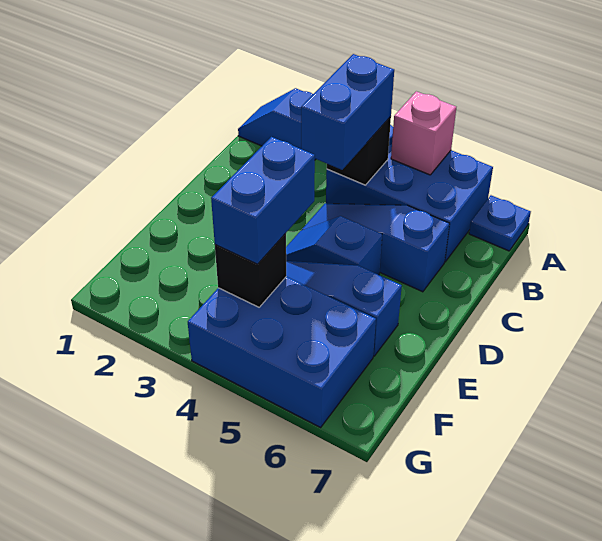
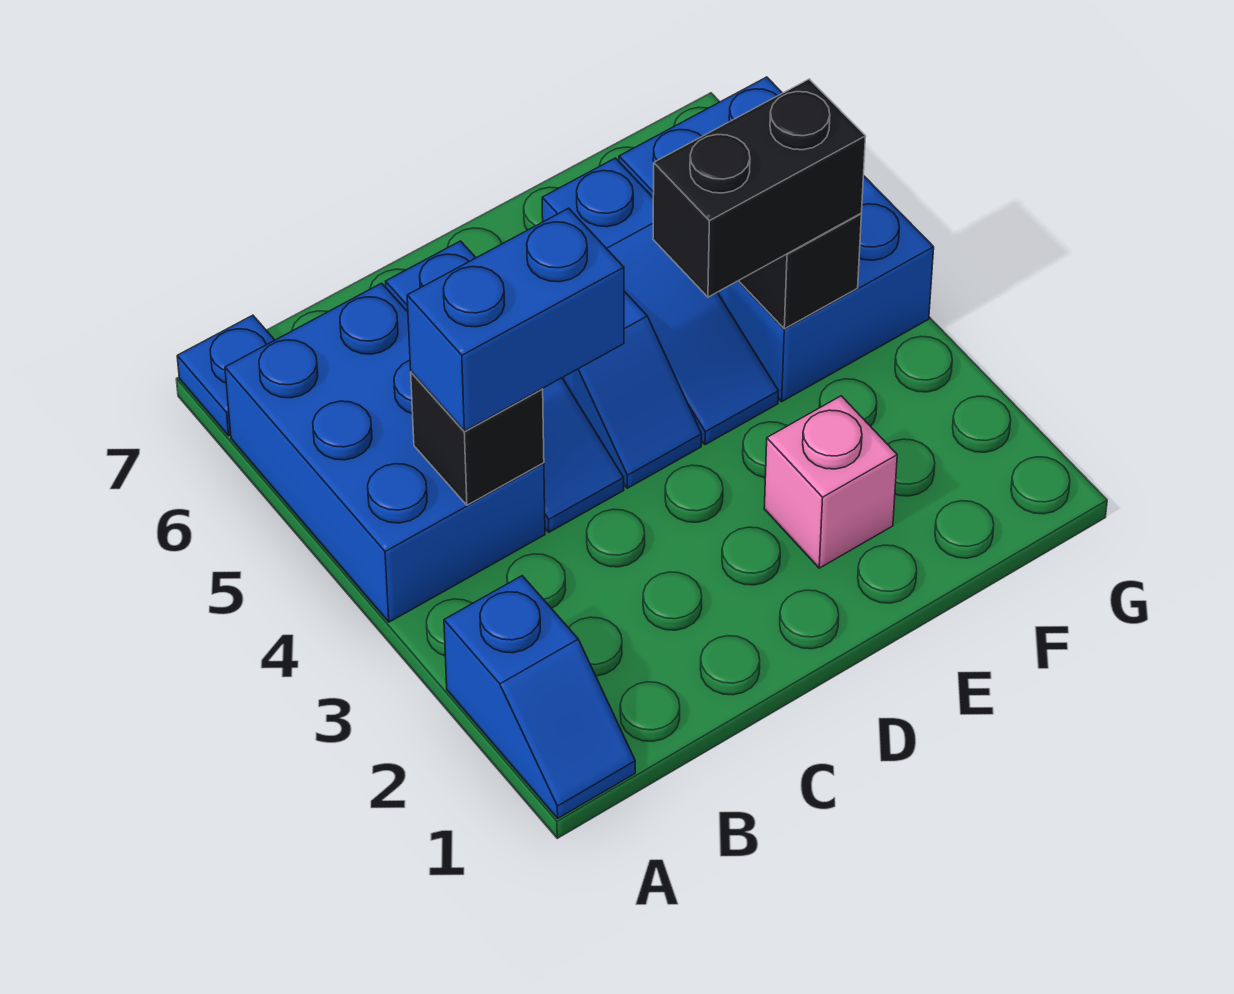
pink 1x1 brick [391,91,456,175] -> pink 1x1 brick moved to [764,396,897,568]
blue 1x2 brick [211,137,315,264] -> black 1x2 brick [653,79,866,297]

